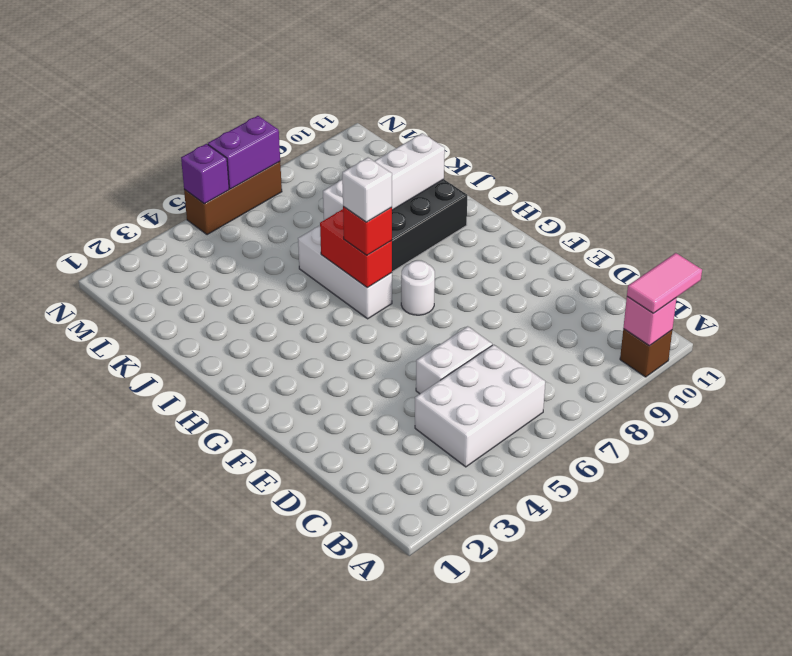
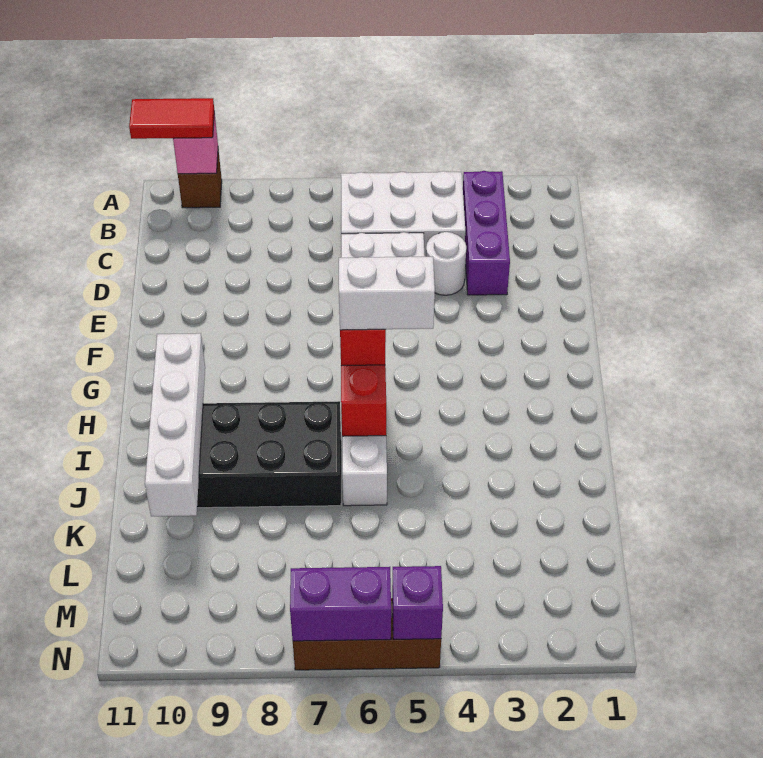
pink 1x2 tile [627,253,702,313] -> red 1x2 tile [129,98,214,139]
none -> purple 1x3 brick [463,171,510,295]
white 1x1 round brick [401,261,435,315] -> white 1x1 round brick moved to [426,232,466,295]
white 1x1 brick [342,158,392,222] -> white 1x2 brick [339,256,435,330]
white 1x4 brick [323,133,445,220] -> white 1x4 brick turned to [145,333,205,516]

